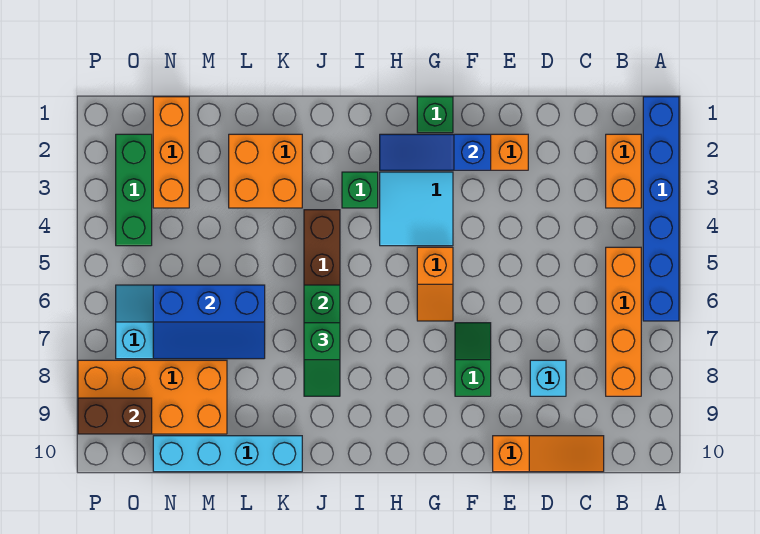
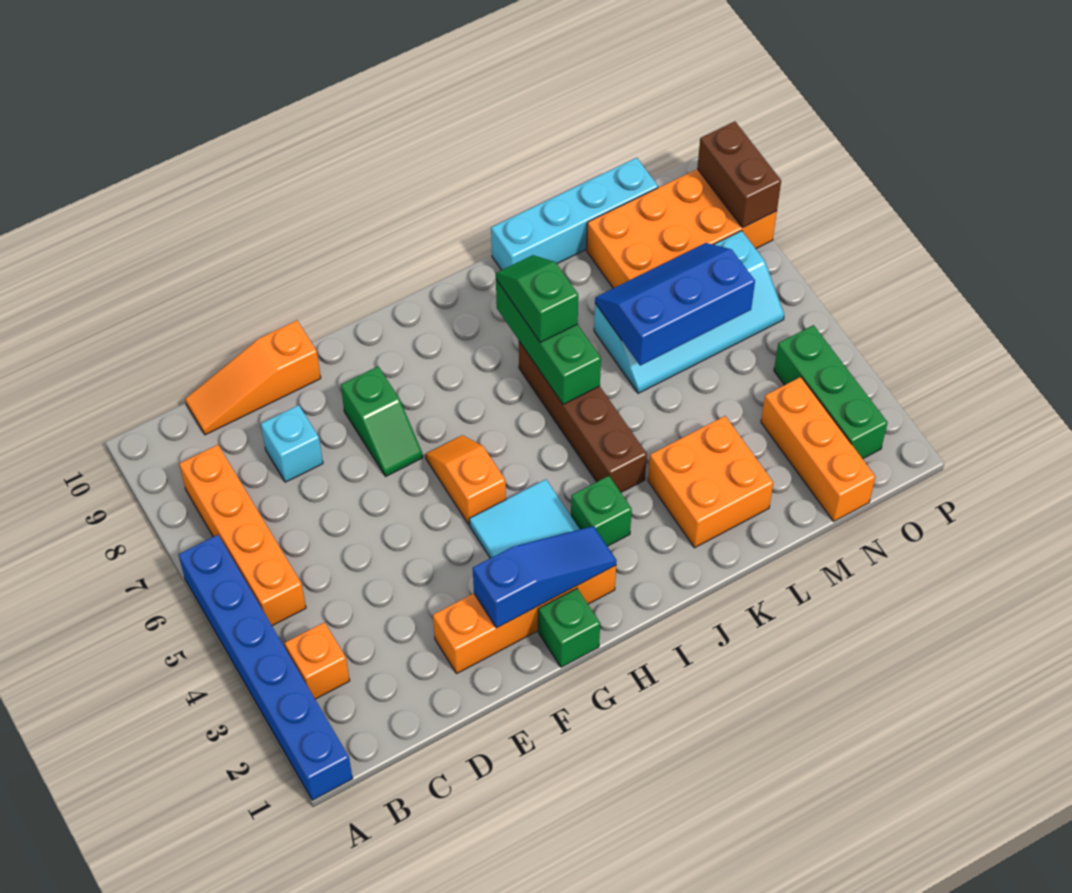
orange 1x2 brick [606,134,641,208] -> orange 1x1 brick [285,622,350,699]
brown 1x2 brick [78,398,152,434] -> brown 1x2 brick turned to [697,122,781,228]

